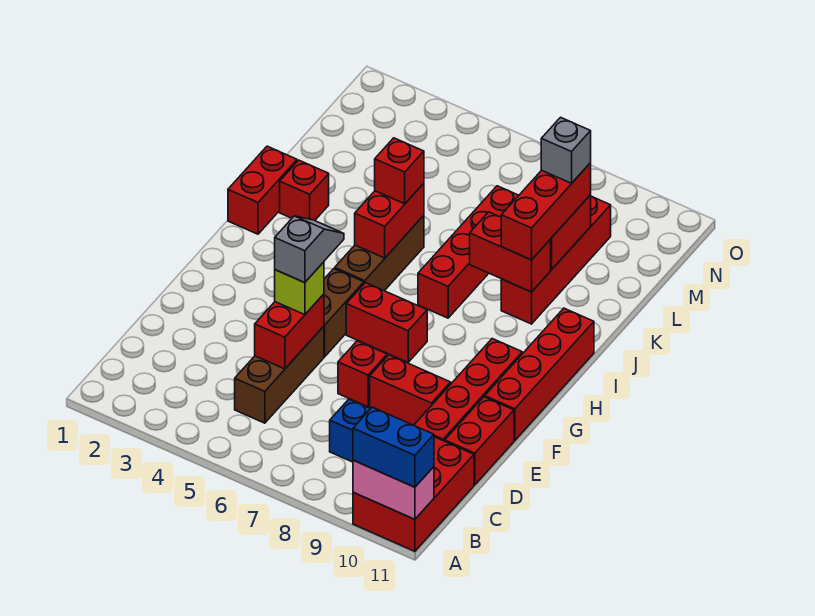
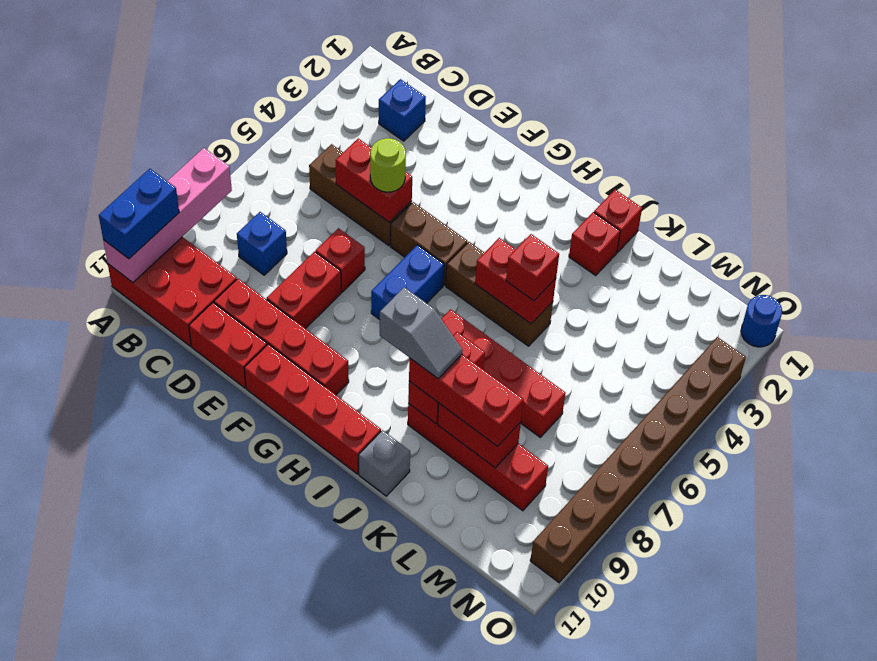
pink 1x2 brick [353,460,434,519] -> pink 1x4 brick [103,148,232,282]
none -> blue 1x1 brick [379,79,426,141]
lime 1x1 brick [275,262,324,315] -> lime 1x1 round brick [370,138,406,192]
grey 1x2 slope [275,216,344,283] -> grey 1x2 slope moved to [380,287,463,378]
red 1x2 brick [346,283,427,362] -> blue 1x2 brick [371,245,444,320]
red 1x2 brick [228,146,297,234] -> red 1x1 brick [594,190,642,253]
grey 1x1 brick [541,117,591,183] -> grey 1x1 brick moved to [359,430,410,496]
none -> blue 1x1 round brick [741,295,782,347]
none -> brown 1x8 brick [530,337,746,582]

